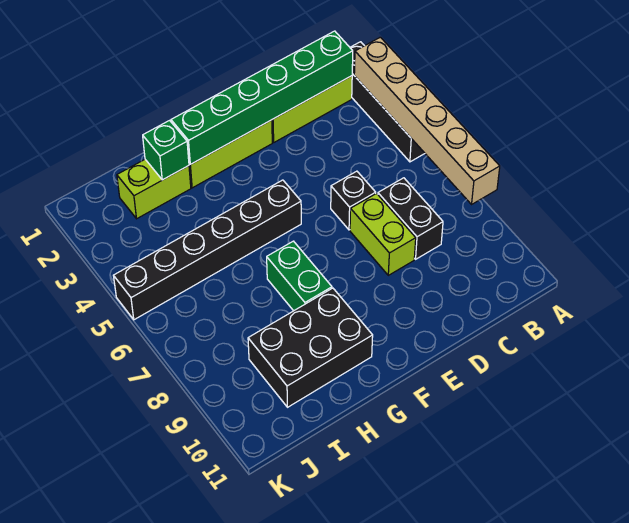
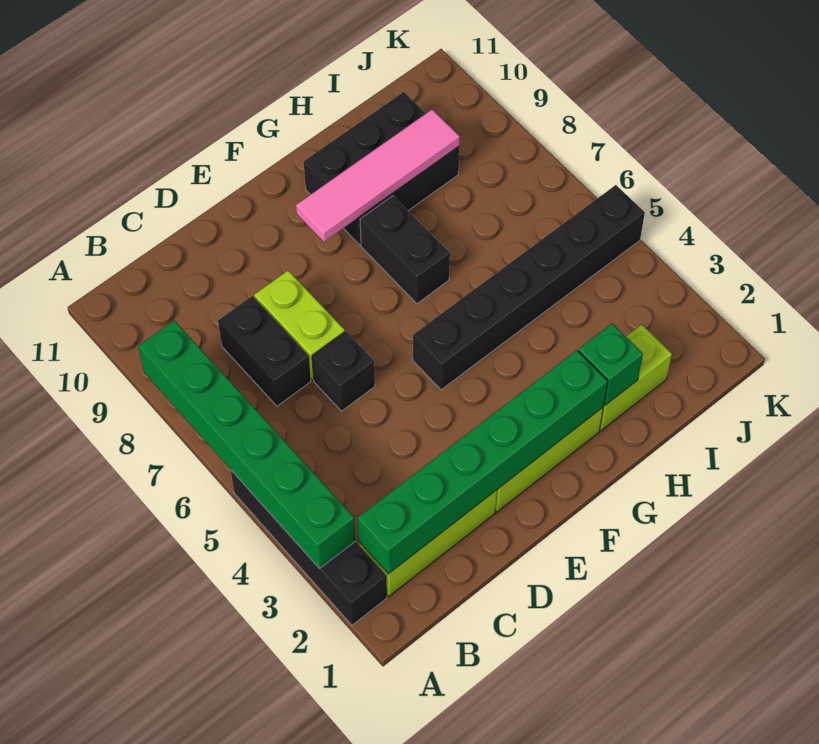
tan 1x6 brick [354,37,500,204] -> green 1x6 brick [138,321,355,569]
none -> pink 1x4 tile [296,110,460,242]
green 1x2 brick [267,241,332,311] -> black 1x2 brick [360,196,450,304]

